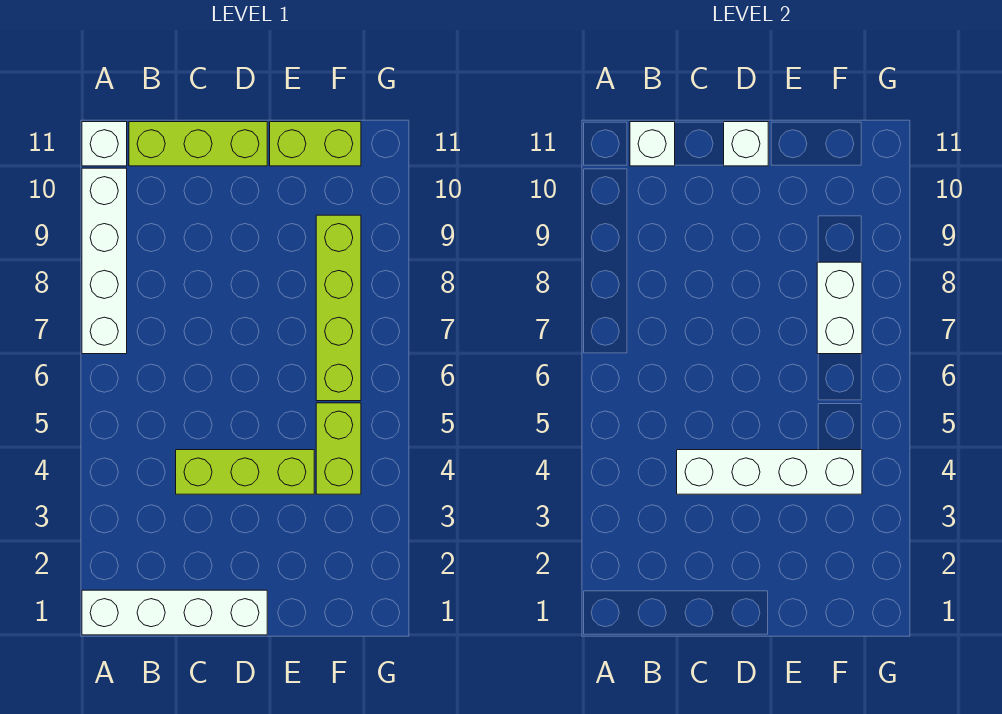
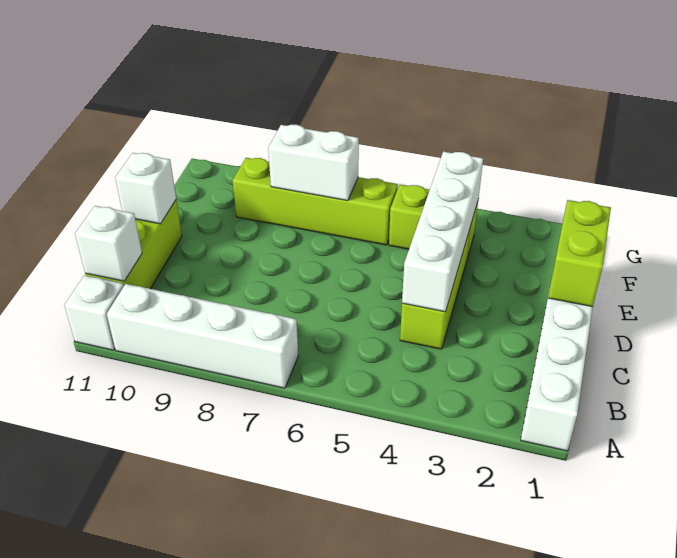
lime 1x2 brick [270,122,361,166] -> lime 1x2 brick moved to [548,200,611,307]

